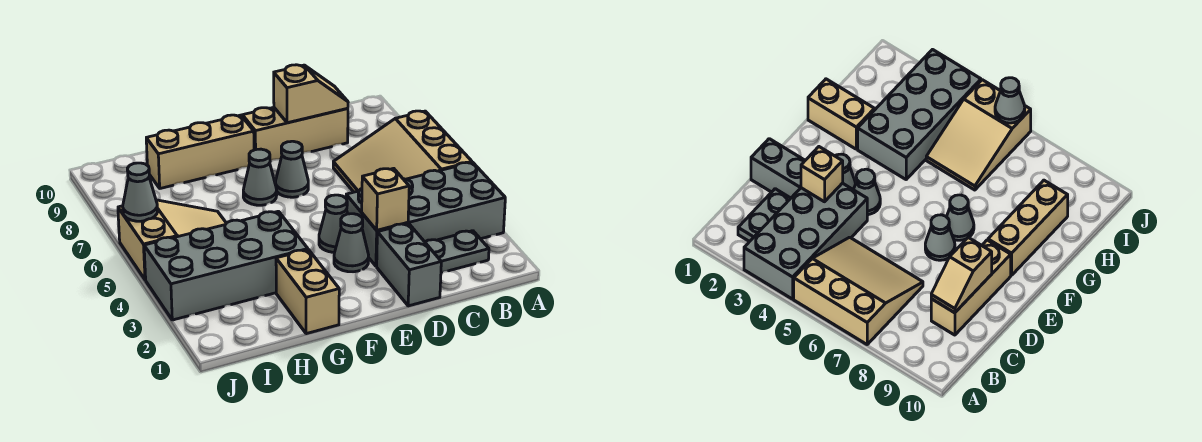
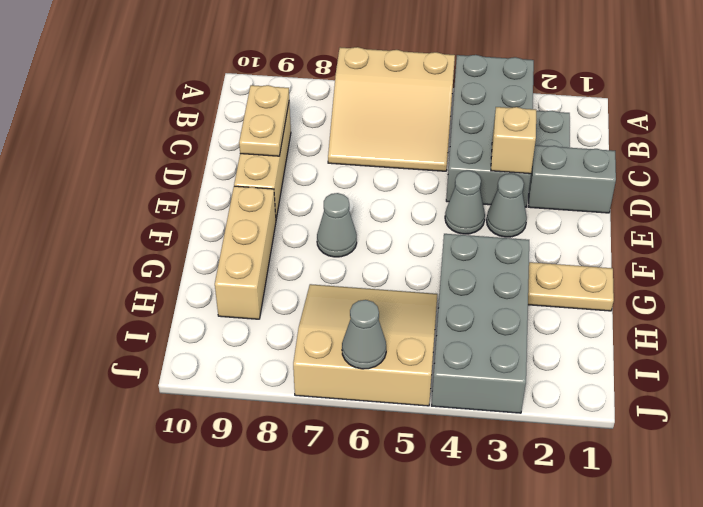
tan 1x2 slope [274,65,348,123] -> tan 1x2 plate [239,85,289,156]
grey 1x1 cone [275,141,308,197] -> none
tan 1x2 brick [276,250,339,334] -> tan 1x2 plate [528,262,614,311]
tan 2x3 slope [118,200,226,280] -> tan 3x3 slope [293,284,437,406]

